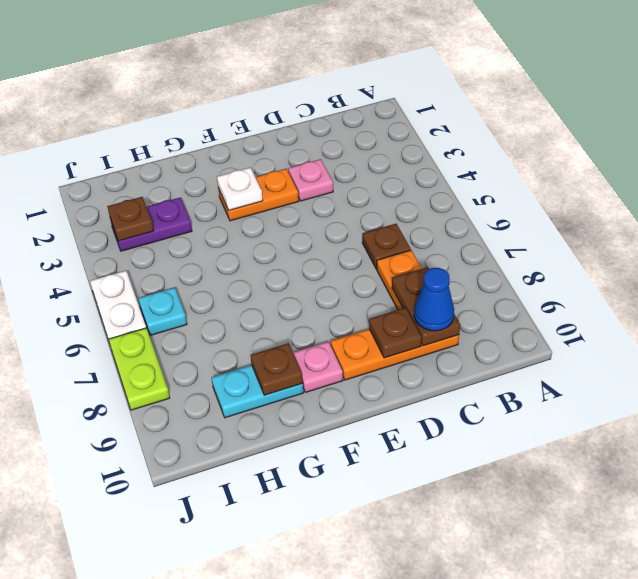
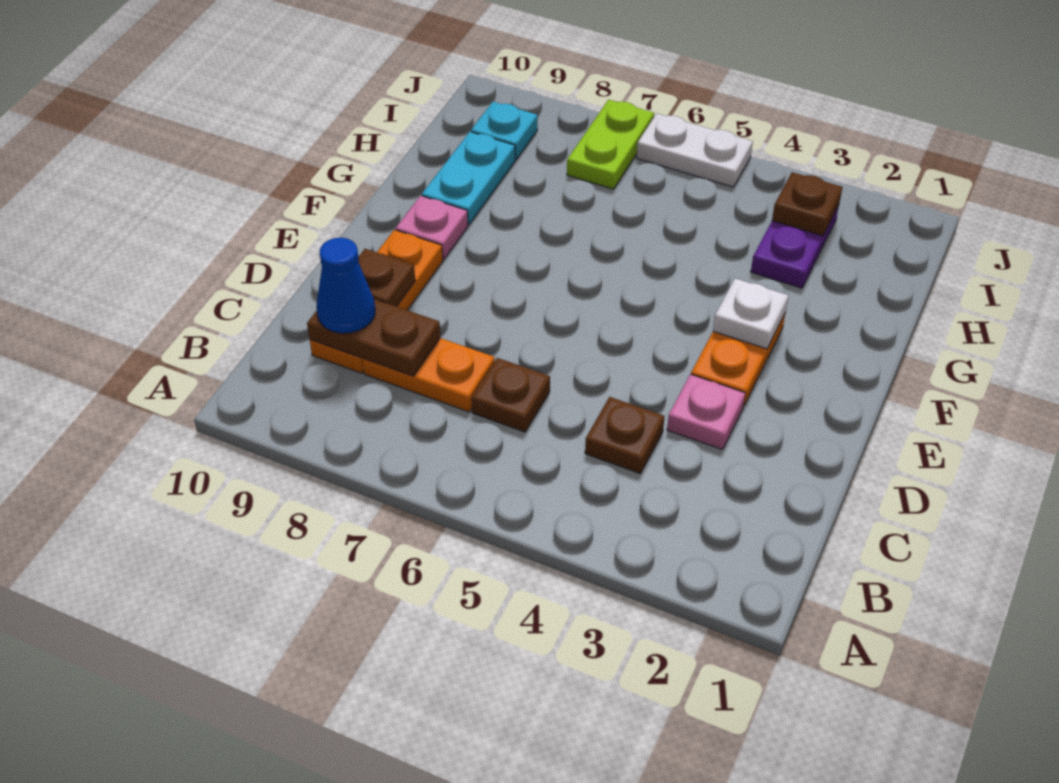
brown 1x1 plate [251,343,303,395] -> brown 1x1 plate moved to [585,397,665,474]
cyan 1x1 plate [138,287,187,335] -> cyan 1x1 plate moved to [471,102,538,159]
lime 1x2 plate [109,328,170,410] -> lime 1x2 plate turned to [567,100,654,189]

